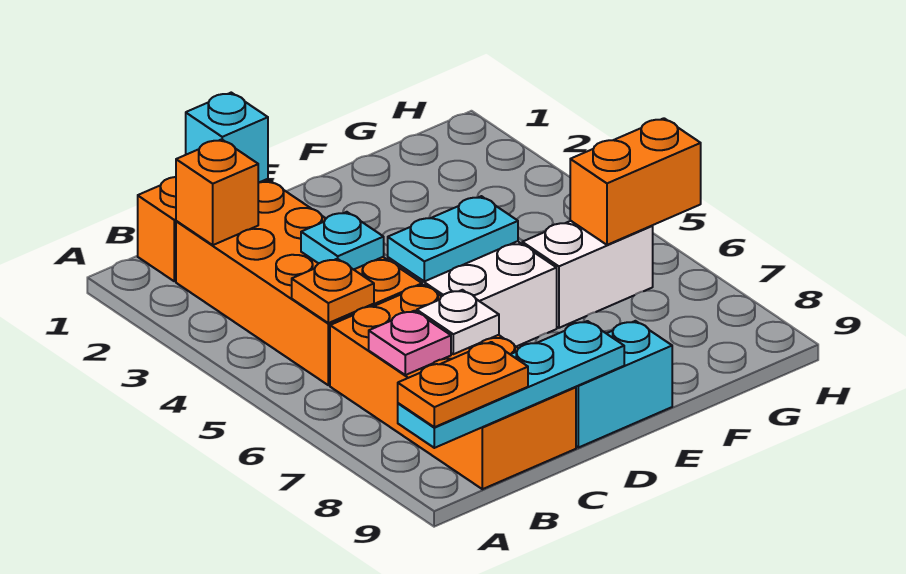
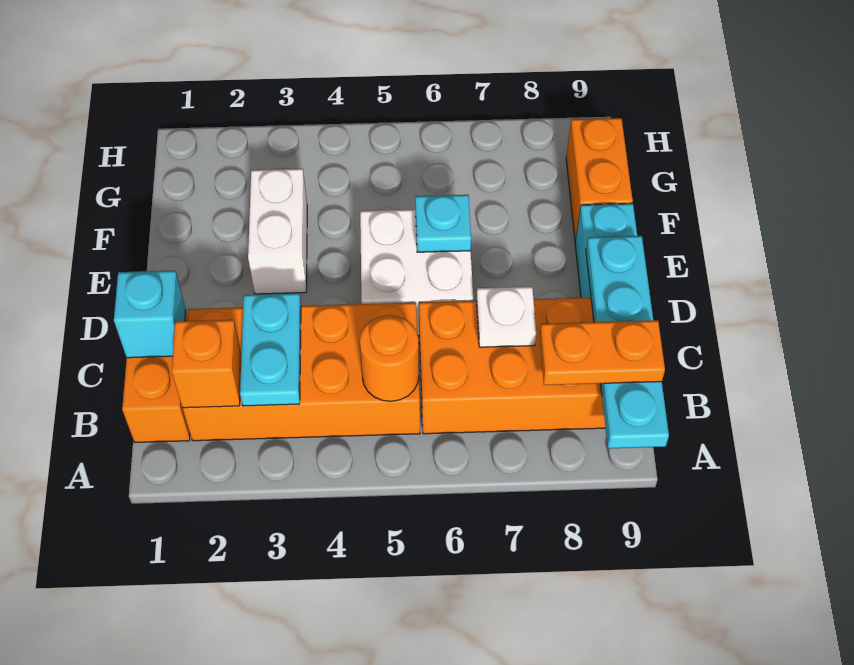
orange 1x2 plate [398,342,528,427] -> orange 1x2 plate turned to [540,320,665,385]
orange 1x1 plate [292,259,374,323] -> orange 1x1 round brick [360,315,419,401]
pink 1x1 plate [369,311,451,375] -> none
cyan 1x1 plate [301,212,384,270] -> cyan 1x1 plate moved to [415,195,471,252]
cyan 1x2 plate [388,196,518,281] -> cyan 1x2 plate moved to [240,293,301,406]
white 1x2 brick [522,221,653,328] -> white 1x2 brick moved to [248,169,307,294]
orange 1x2 brick [570,118,701,245] -> orange 1x2 brick moved to [566,118,633,240]

